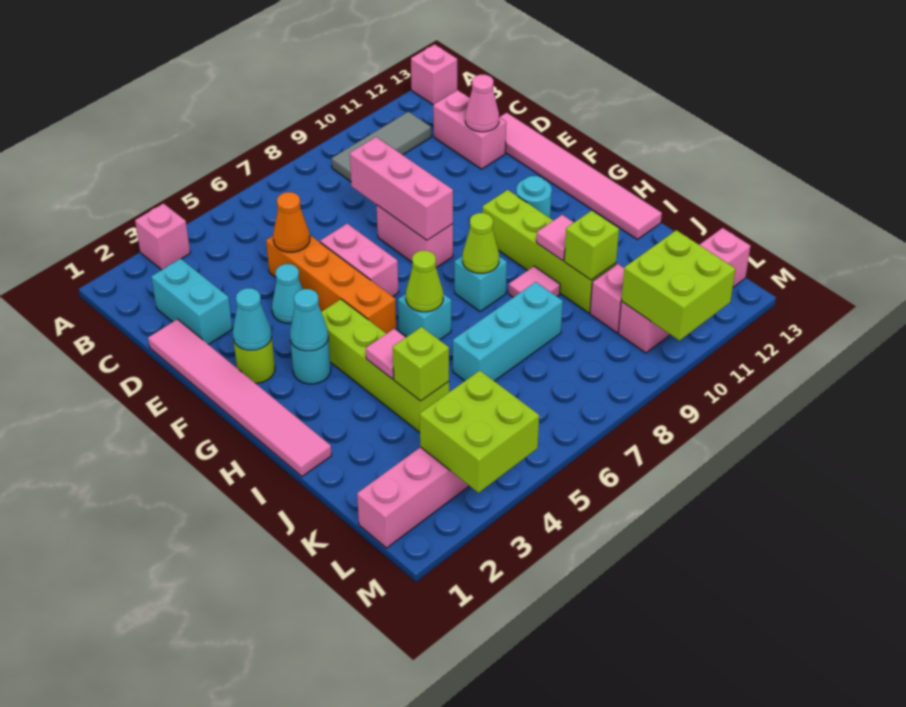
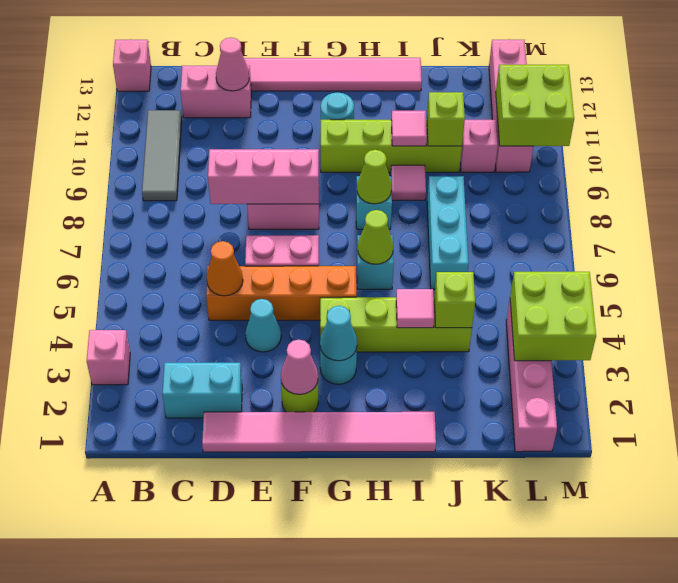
cyan 1x1 cone [233,288,272,350] -> pink 1x1 cone [281,340,318,395]

